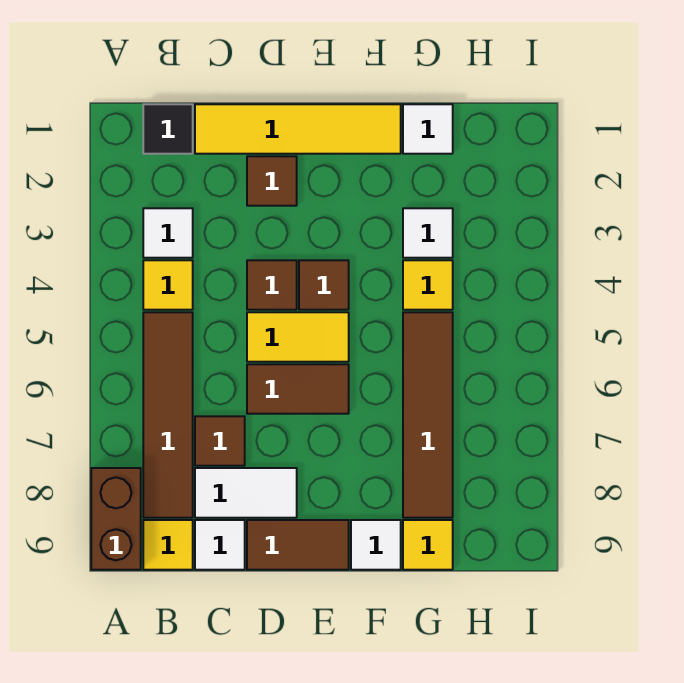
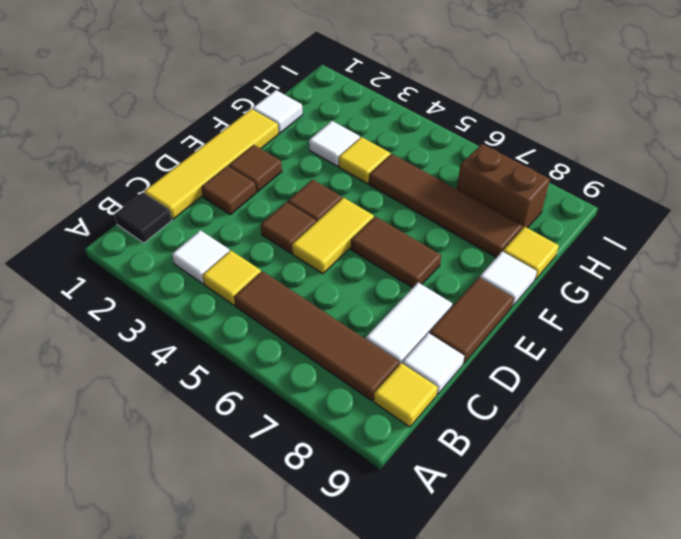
brown 1x2 brick [91,468,141,570] -> brown 1x2 brick moved to [457,144,550,229]
brown 1x1 tile [195,416,245,466] -> brown 1x1 tile moved to [229,145,282,192]
brown 1x2 tile [247,364,349,414] -> brown 1x2 tile turned to [351,217,441,288]

